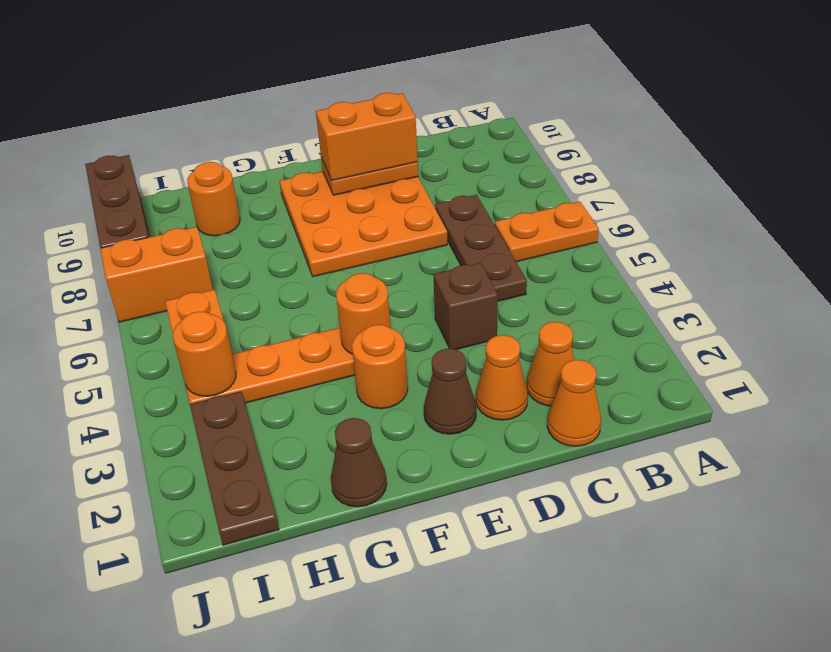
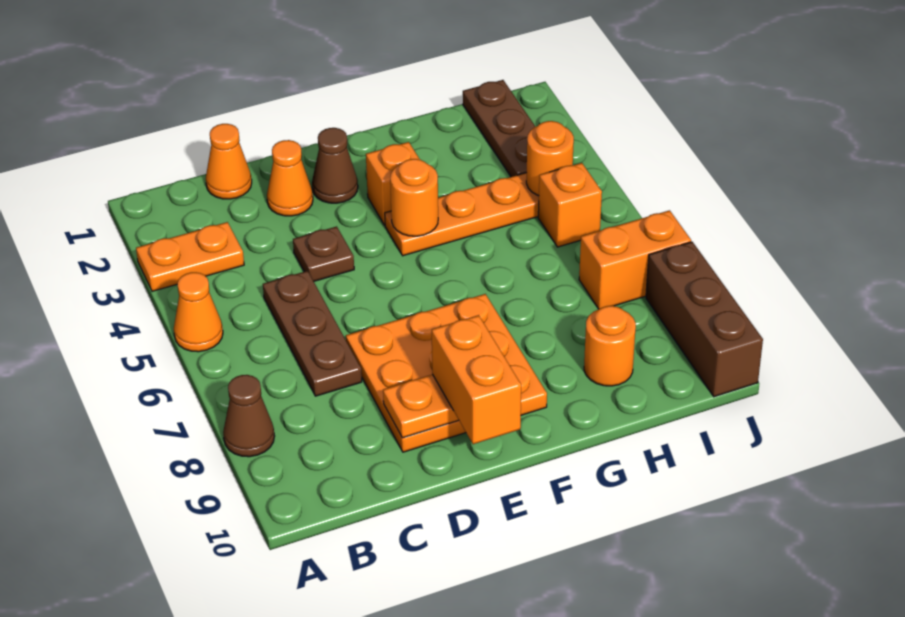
orange 1x2 plate [495,202,599,262] -> orange 1x2 plate moved to [136,222,244,291]
orange 1x1 cone [527,322,574,406] -> orange 1x1 cone moved to [174,272,223,352]
brown 1x1 brick [433,263,498,350] -> brown 1x1 plate [293,226,354,281]
orange 1x2 brick [316,93,418,181] -> orange 1x2 brick turned to [432,315,521,444]
orange 1x1 round brick [352,325,408,409] -> orange 1x1 brick [366,142,420,225]
brown 1x1 cone [331,418,387,507] -> brown 1x1 cone moved to [223,375,275,457]

